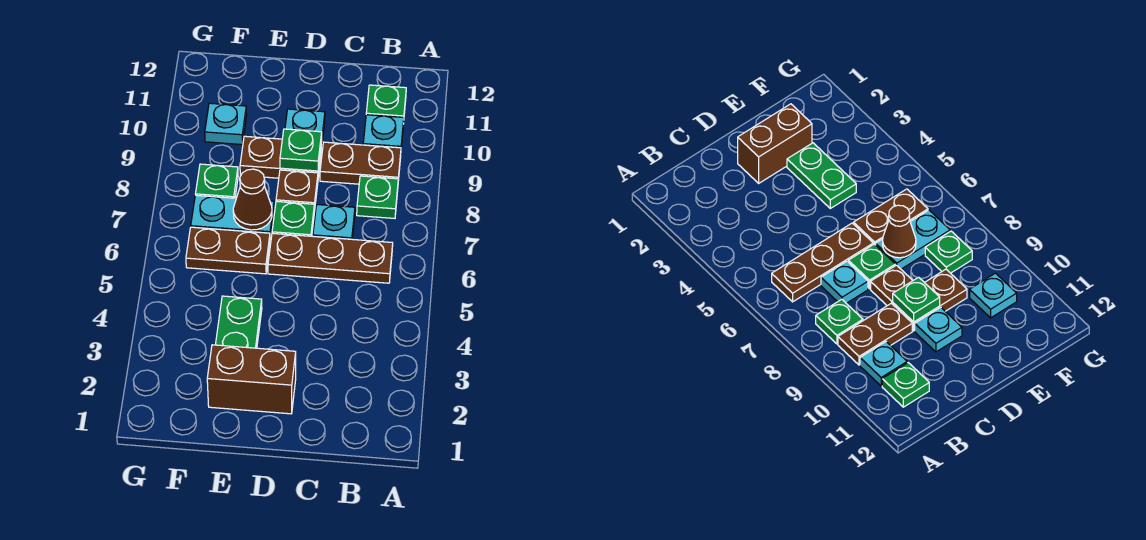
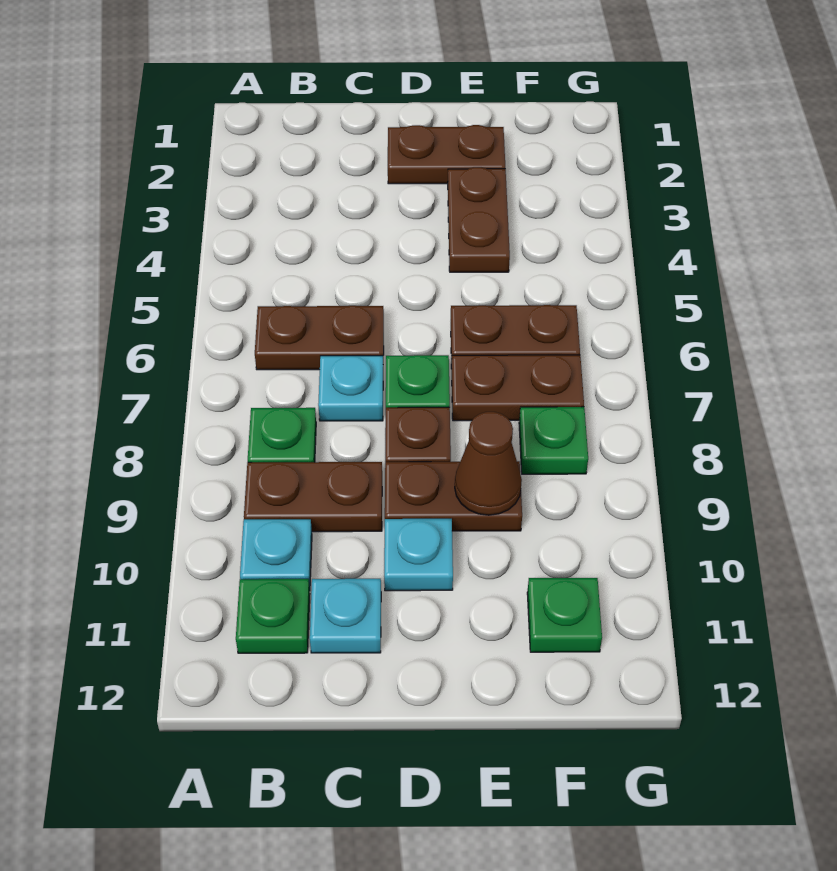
brown 1x3 plate [268,233,393,283] -> brown 1x2 plate [255,306,384,370]
brown 1x2 brick [207,345,296,414] -> brown 1x2 plate [388,125,505,184]
green 1x1 plate [280,129,322,171] -> green 1x1 plate moved to [527,578,602,652]
green 1x2 plate [216,296,262,348] -> brown 1x2 plate [448,167,510,272]
cyan 1x2 plate [191,195,274,239] -> brown 1x2 plate [451,355,584,421]
brown 1x1 cone [233,169,272,230] -> brown 1x1 cone moved to [455,412,522,515]
cyan 1x1 plate [205,103,247,145] -> cyan 1x1 plate moved to [310,579,381,653]

